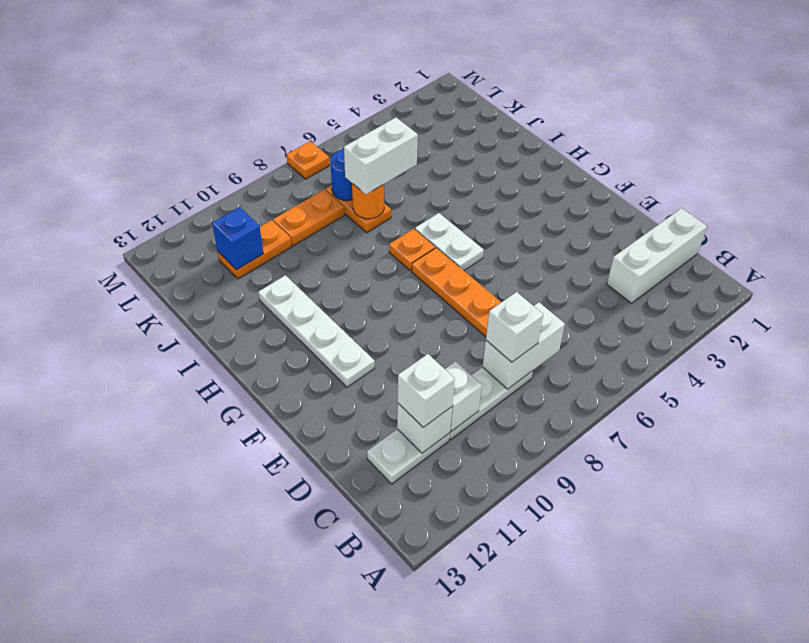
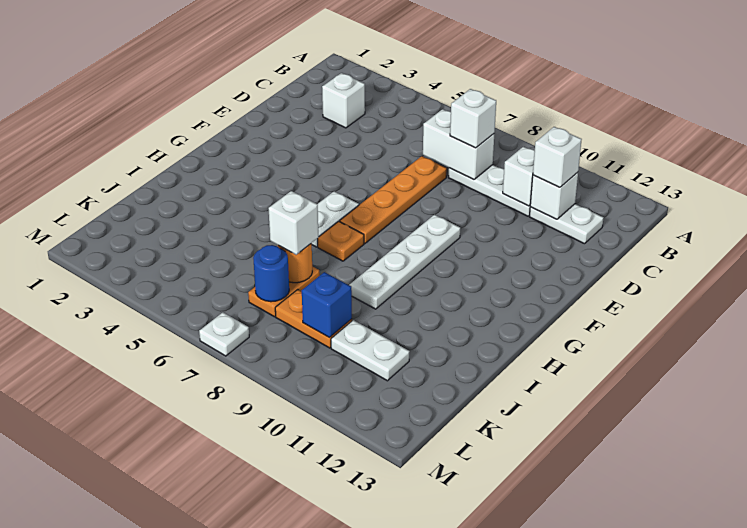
white 1x3 brick [607,208,707,303] -> white 1x1 brick [322,73,365,128]
white 1x4 plate [258,275,374,387] -> white 1x4 plate moved to [349,215,460,309]
white 1x2 brick [344,118,418,194] -> white 1x1 brick [269,191,319,255]
orange 1x2 plate [218,220,292,279] -> white 1x2 plate [331,320,410,381]
blue 1x1 brick [212,207,263,270] -> blue 1x1 brick moved to [302,272,352,338]
orange 1x1 plate [287,141,329,179] -> white 1x1 plate [199,312,249,356]

